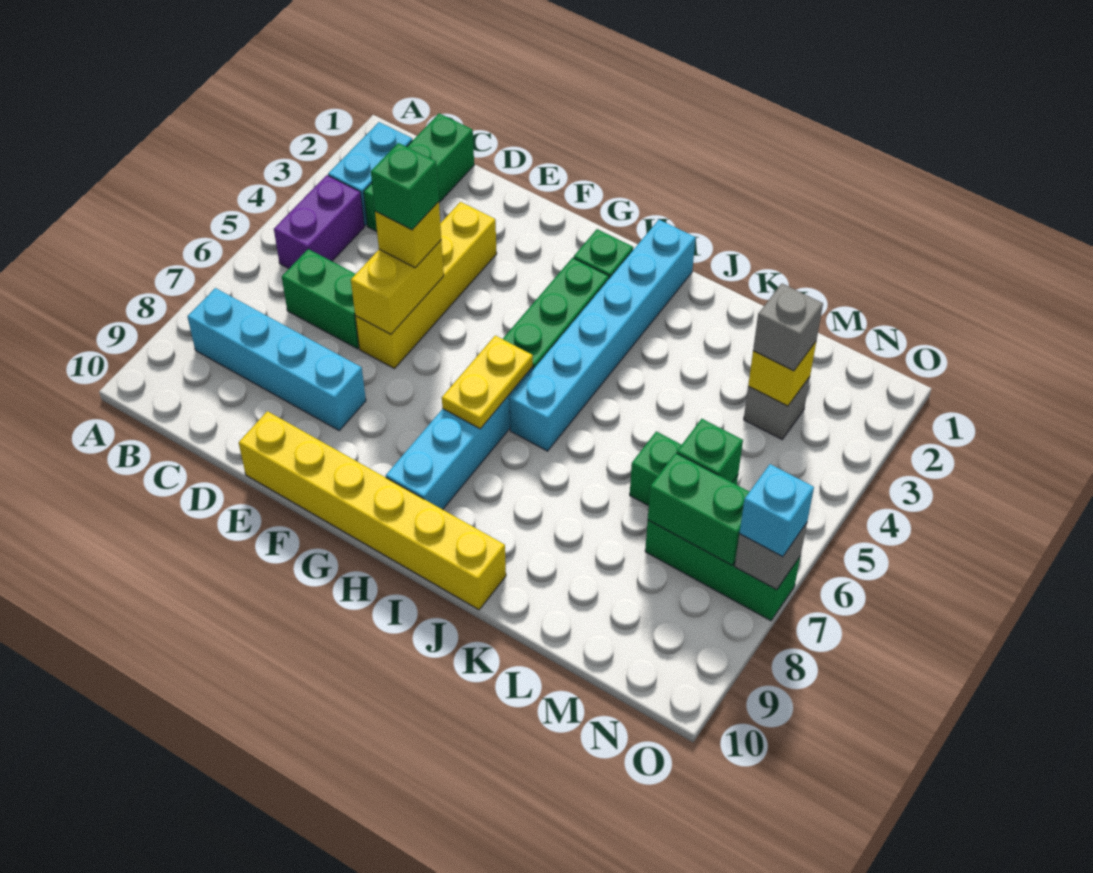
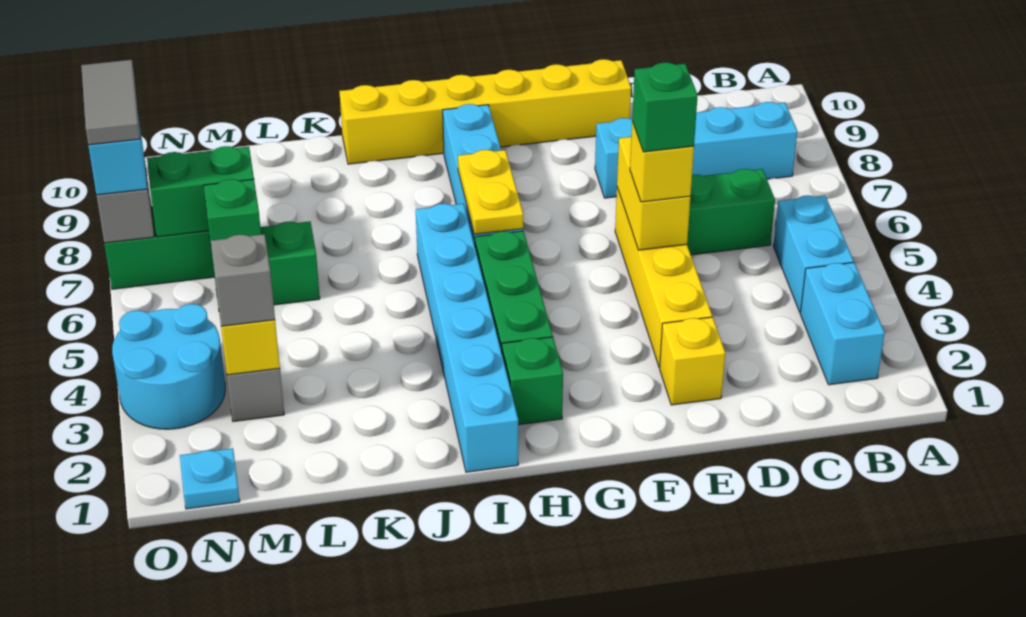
purple 1x2 brick [274,175,364,268] -> cyan 1x2 brick [773,195,854,313]
green 1x3 brick [364,113,474,231] -> none
none -> yellow 1x1 brick [660,317,725,405]
none -> cyan 1x1 plate [180,448,240,509]
none -> cyan 2x2 round brick [112,304,225,429]
none -> grey 1x2 tile [81,60,140,145]

